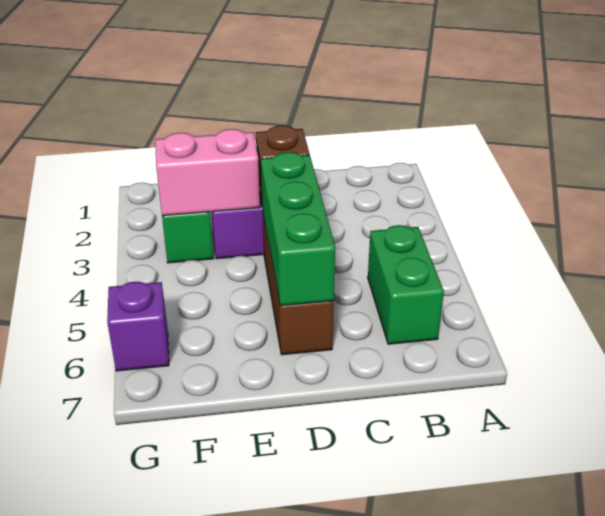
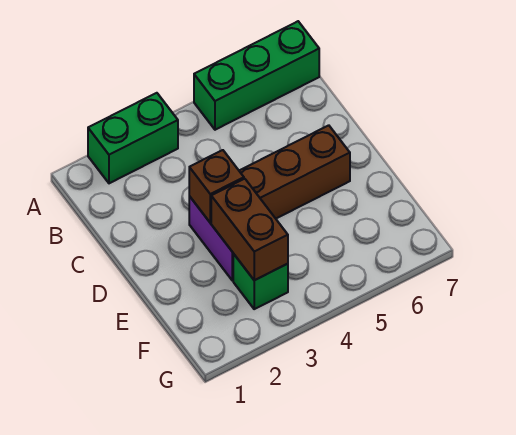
green 1x2 brick [368,225,444,344] -> green 1x2 brick moved to [88,93,178,183]
green 1x3 brick [261,152,335,306] -> green 1x3 brick moved to [194,21,319,130]
pink 1x2 brick [155,129,260,216] -> brown 1x2 brick [211,179,288,280]
purple 1x1 brick [107,282,169,371] -> none

